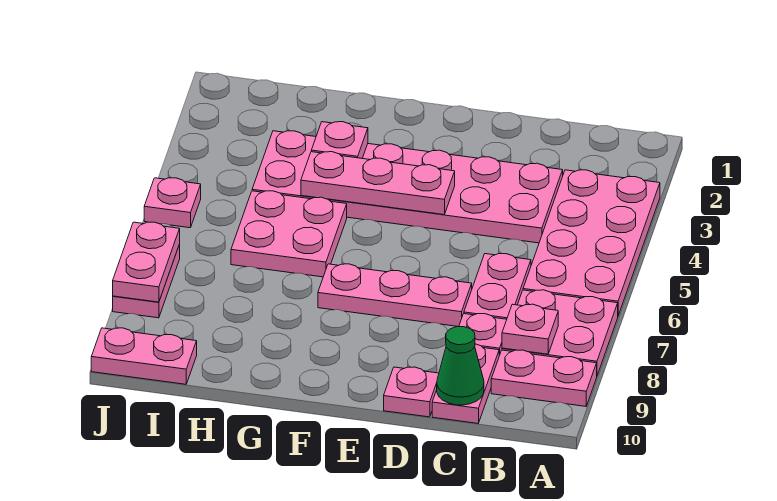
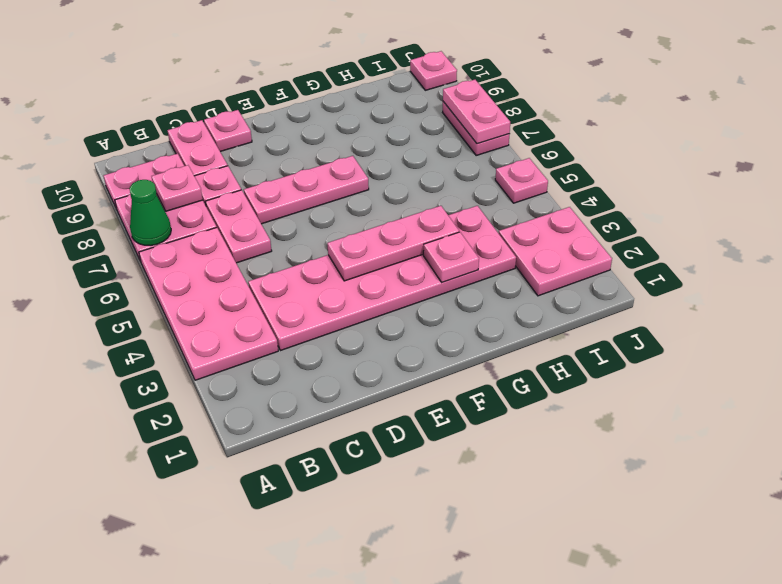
green 1x1 cone [437,327,484,405] -> green 1x1 cone moved to [130,180,171,246]
pink 2x2 plate [231,191,347,277] -> pink 2x2 plate moved to [499,207,612,296]
pink 1x2 plate [91,328,197,384] -> pink 1x1 plate [410,51,457,90]

